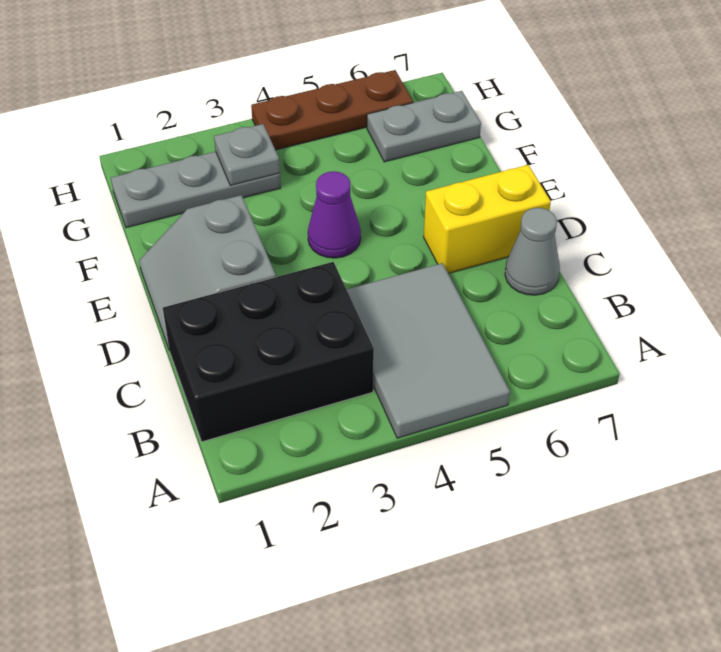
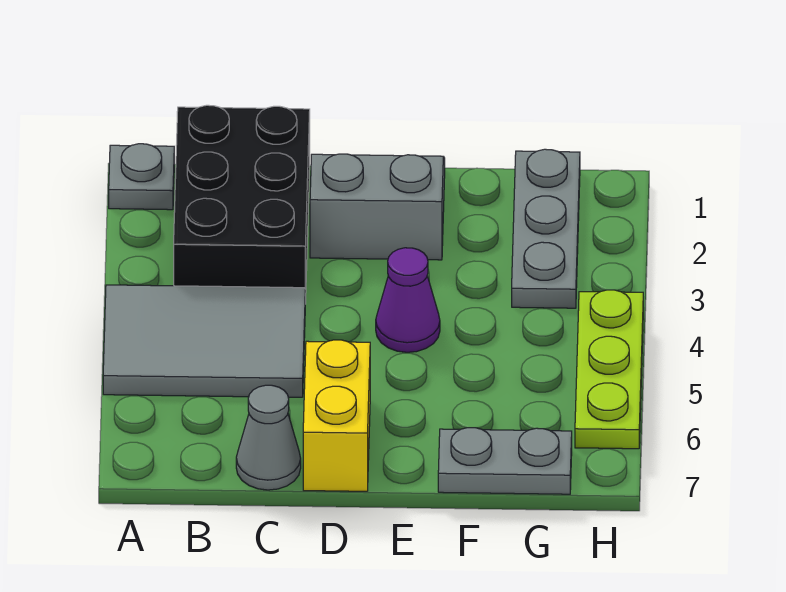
grey 1x1 plate [214,124,280,186] -> grey 1x1 plate moved to [109,144,174,210]
grey 1x2 plate [367,91,481,162] -> grey 1x2 plate turned to [438,428,572,494]
brown 1x3 plate [251,70,413,150] -> lime 1x3 plate [575,290,643,449]

